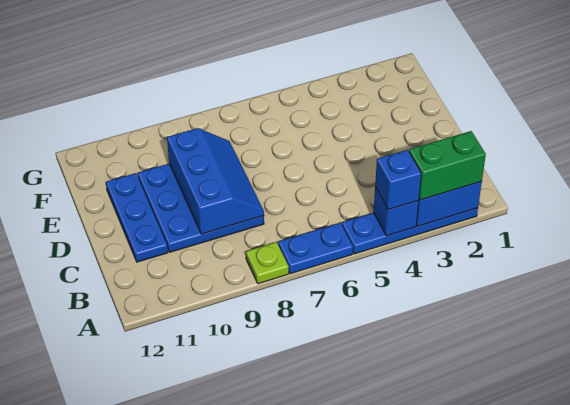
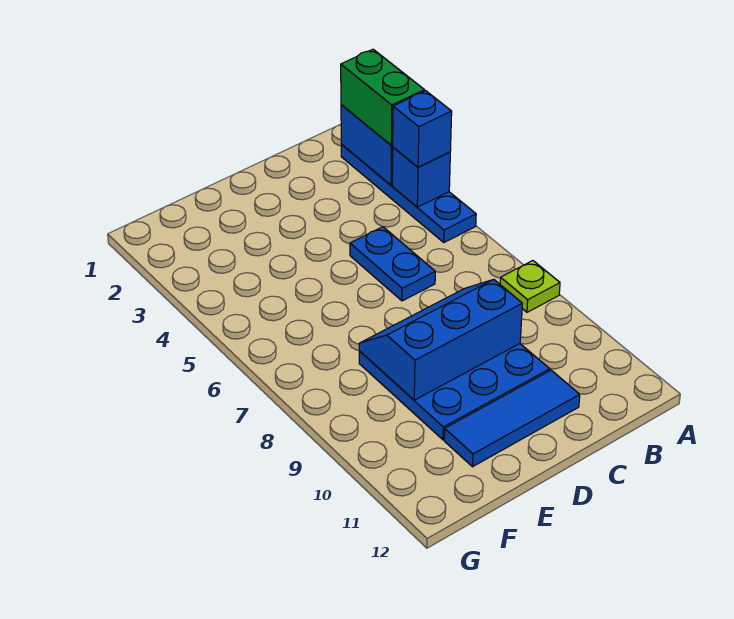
blue 1x2 plate [278,223,353,274] -> blue 1x2 plate moved to [350,227,435,301]
blue 1x3 plate [106,173,168,262] -> blue 1x3 tile [444,370,580,467]

